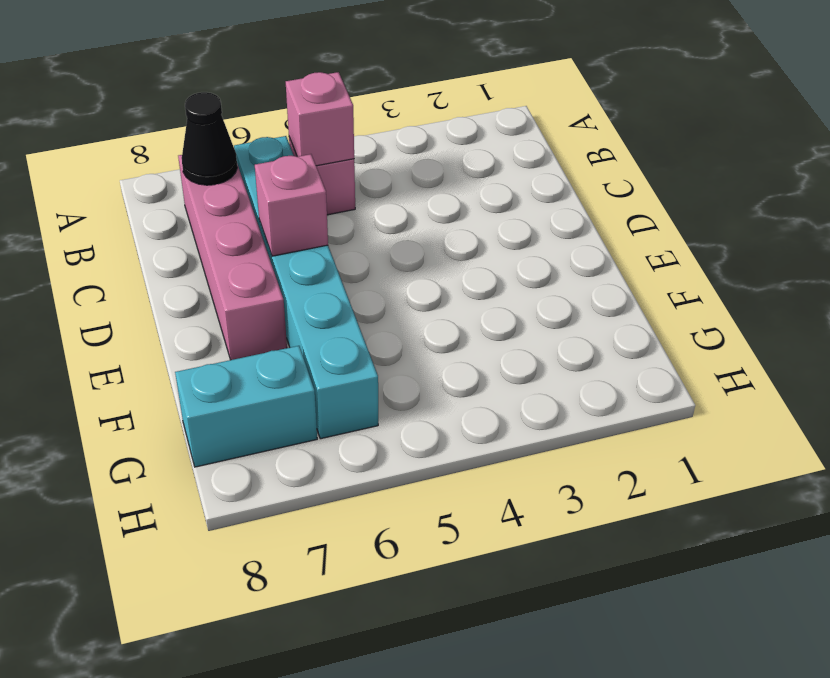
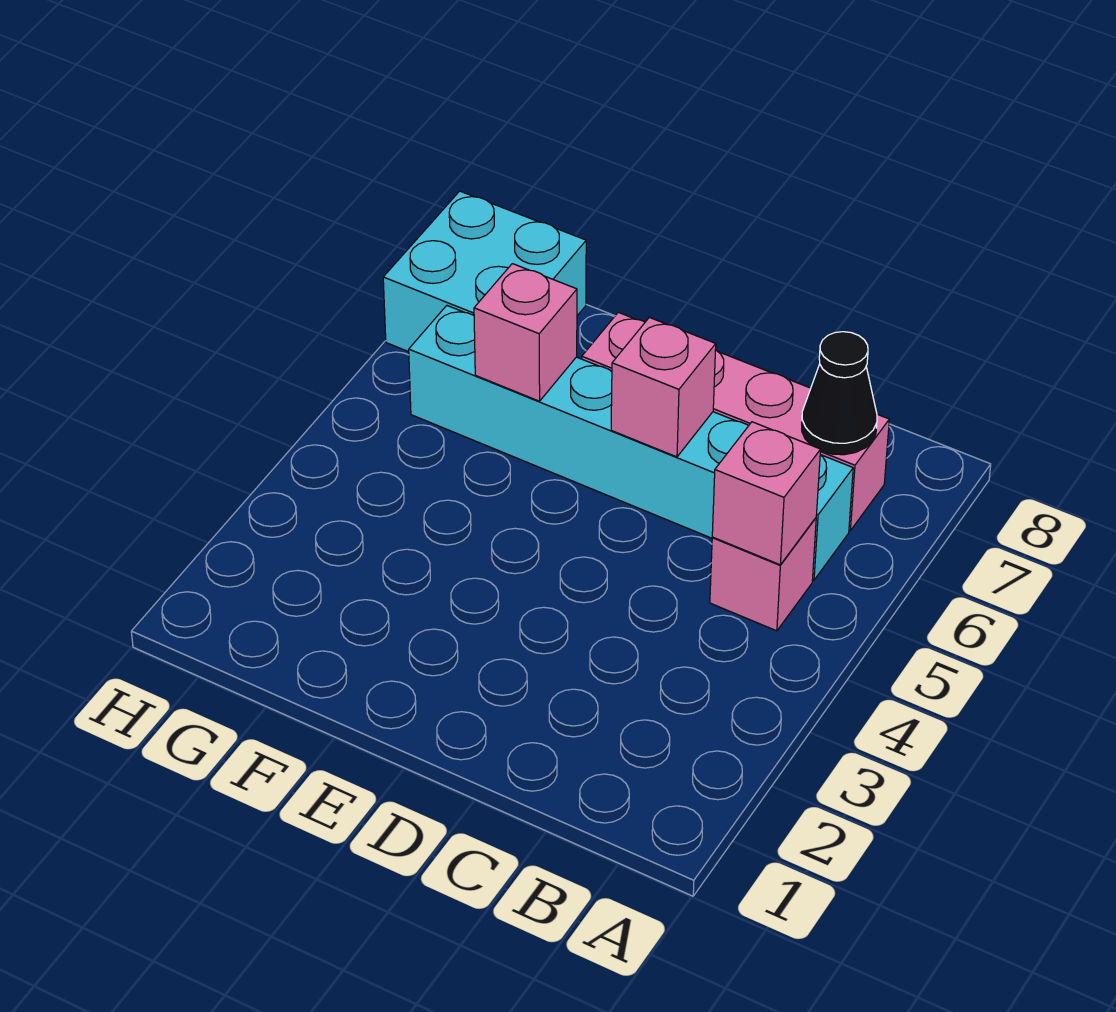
none -> pink 1x1 brick [474,264,577,401]
cyan 1x2 brick [175,346,317,467] -> cyan 2x2 brick [383,191,586,352]

